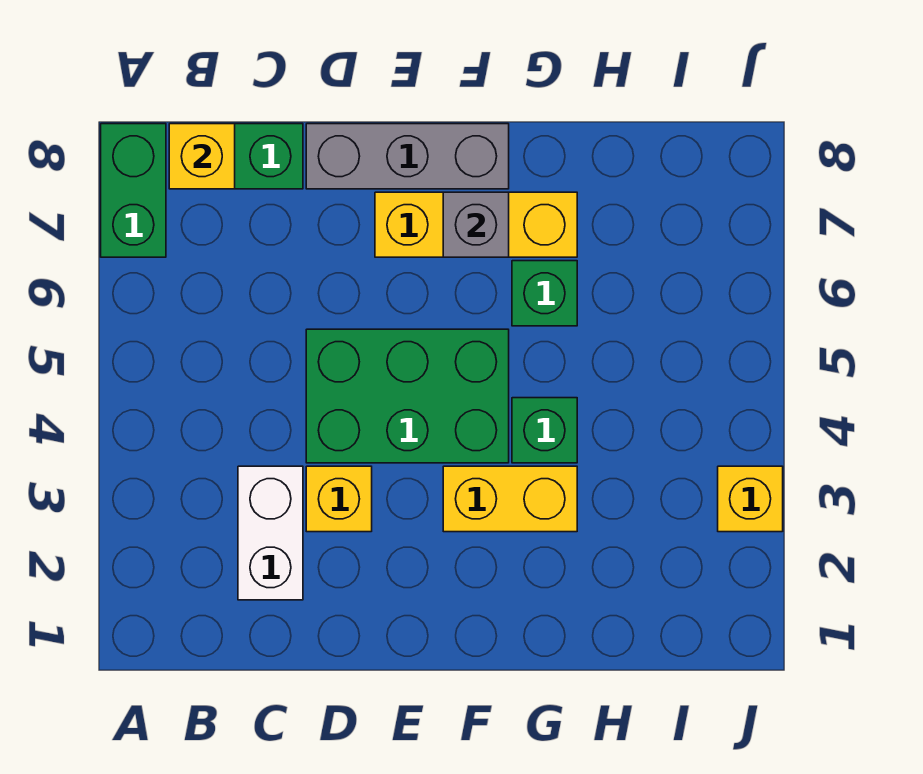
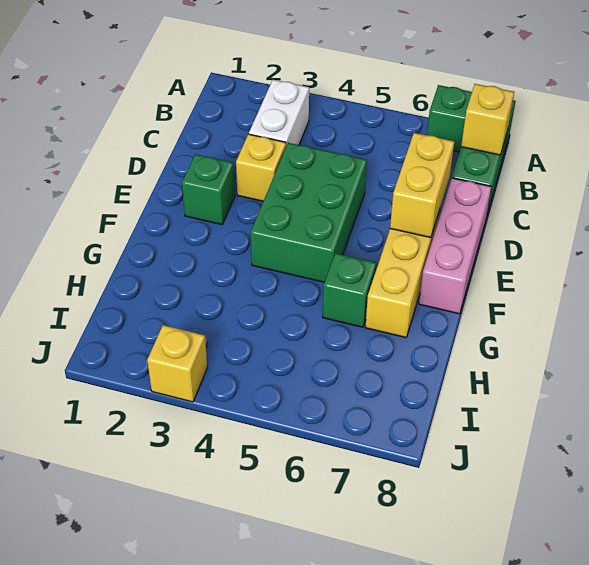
white 1x2 brick [238,466,303,600] -> white 1x2 brick turned to [249,80,309,146]
grey 1x3 brick [306,124,509,189] -> pink 1x3 brick [419,178,491,314]
yellow 1x2 brick [443,466,577,532] -> yellow 1x2 brick moved to [390,133,454,238]
grey 1x1 brick [443,192,509,257] -> none
green 1x1 brick [512,398,577,463] -> green 1x1 brick moved to [182,154,235,225]

